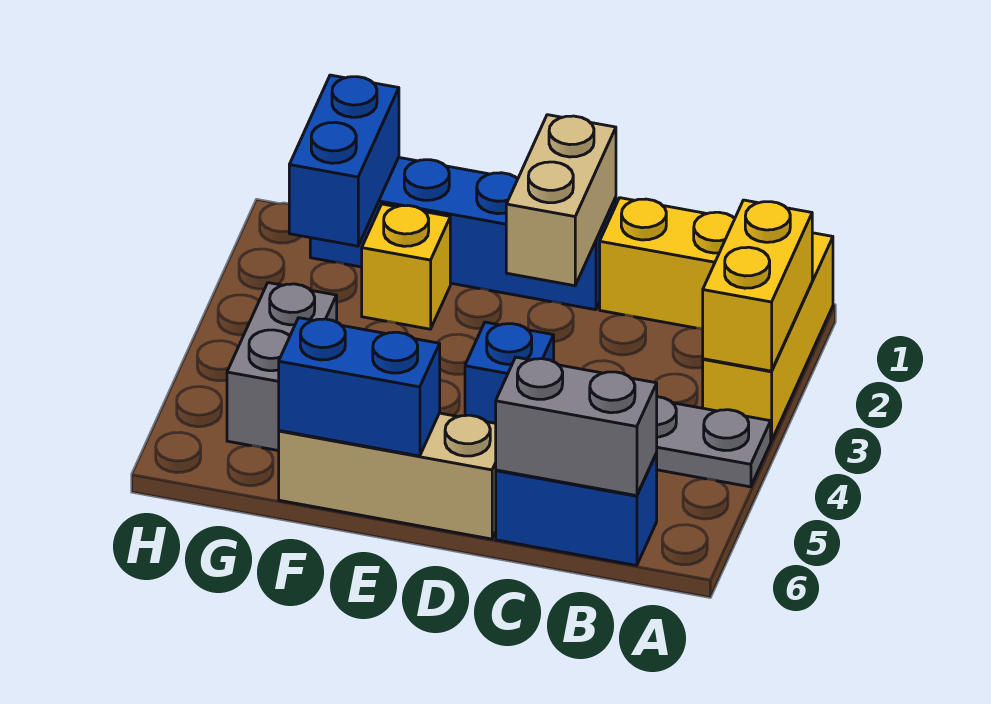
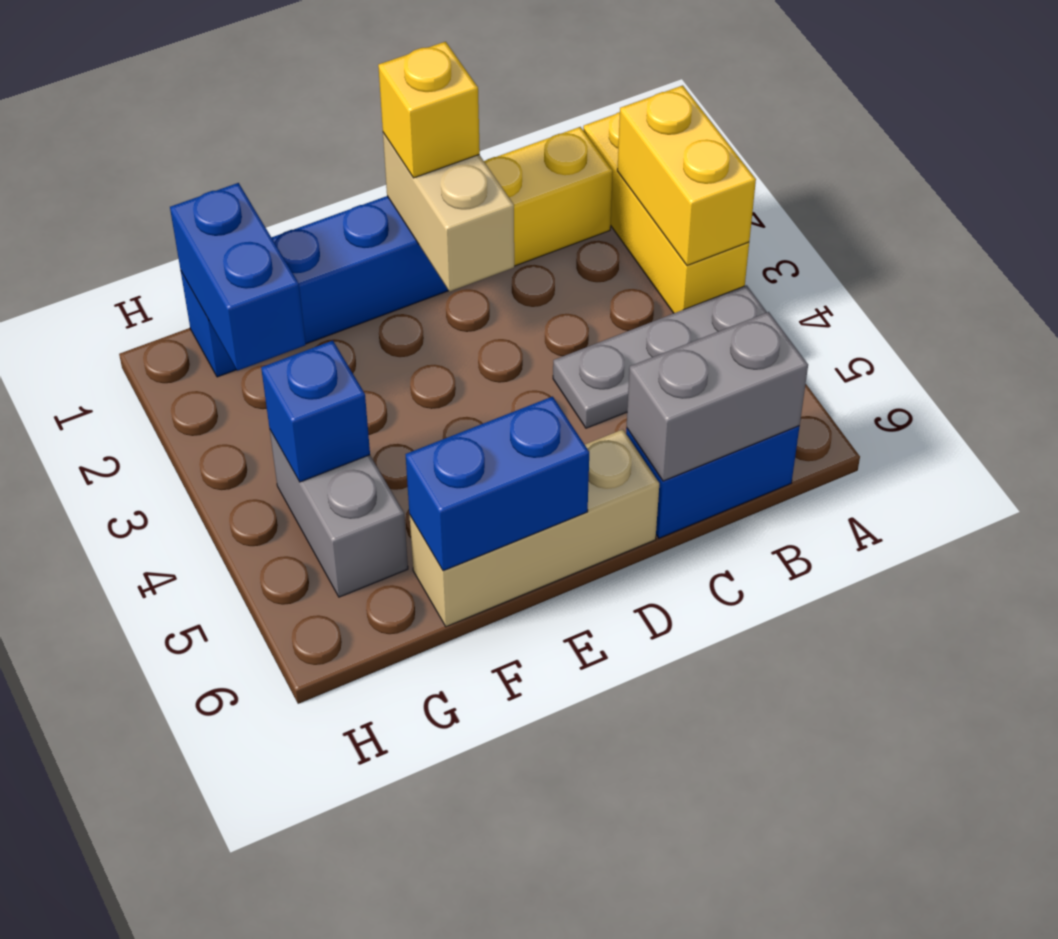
blue 1x1 brick [465,322,554,423] -> blue 1x1 brick moved to [261,341,370,482]
yellow 1x1 brick [362,204,450,329] -> yellow 1x1 brick moved to [378,42,480,178]

